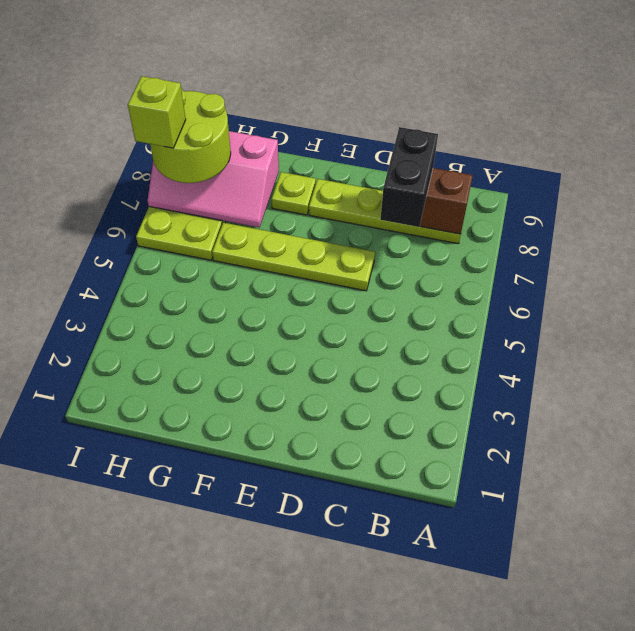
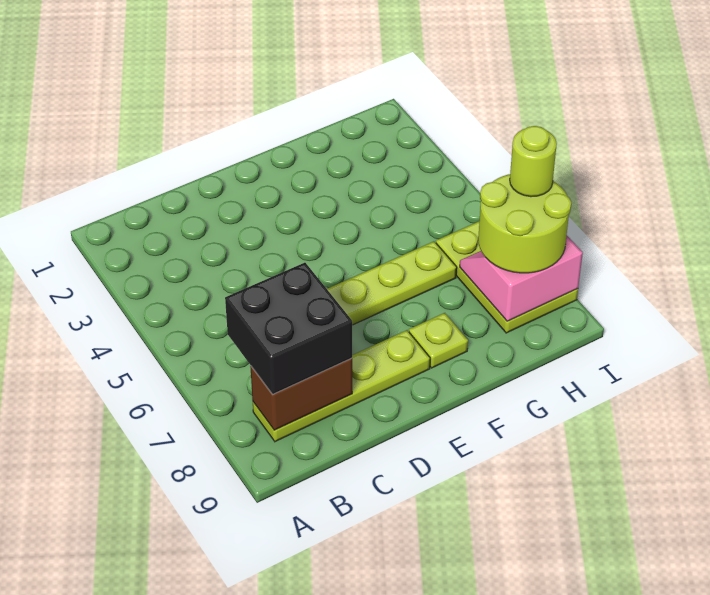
black 1x2 brick [380,127,438,227] -> black 2x2 brick [225,263,352,394]
pink 2x3 slope [148,131,279,227] -> pink 2x2 slope [460,235,583,321]
lime 1x1 brick [128,76,186,148] -> lime 1x1 round brick [510,126,557,197]

